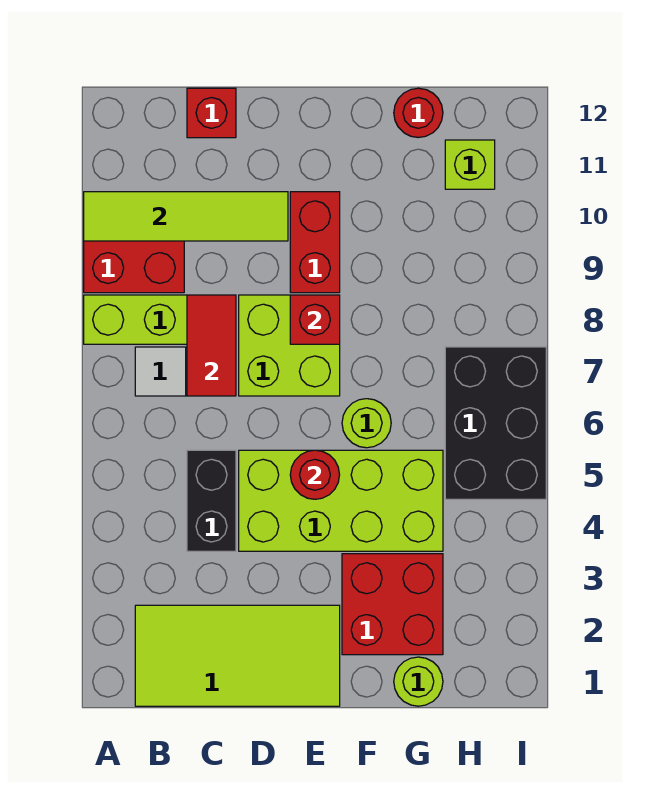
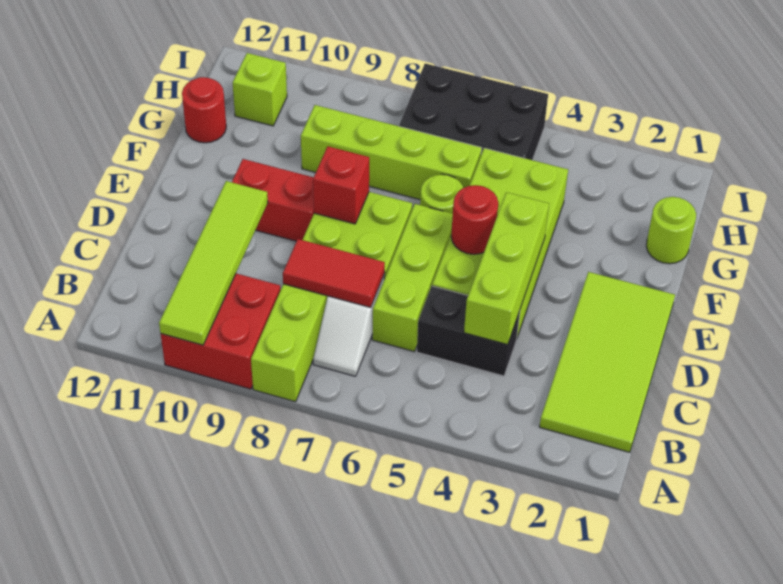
none -> lime 1x3 brick [464,192,549,345]
none -> lime 1x3 brick [372,204,453,351]
red 1x1 brick [187,88,236,138] -> none
red 2x2 brick [342,554,443,655] -> none
none -> lime 1x4 brick [301,105,482,199]

